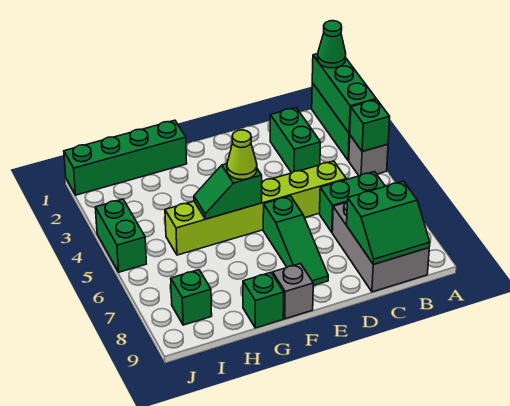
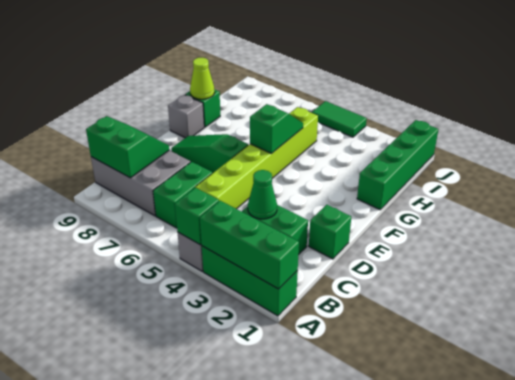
green 1x1 cone [318,21,346,68] -> green 1x1 cone moved to [248,170,277,219]
green 2x2 slope [347,181,430,264] -> green 2x2 slope turned to [86,116,169,178]
lime 1x1 cone [227,130,257,180] -> lime 1x1 cone moved to [190,58,215,99]
green 1x1 brick [171,270,212,325] -> green 1x1 brick moved to [309,205,351,259]
green 1x2 brick [95,199,146,272] -> green 1x2 tile [312,101,367,137]

